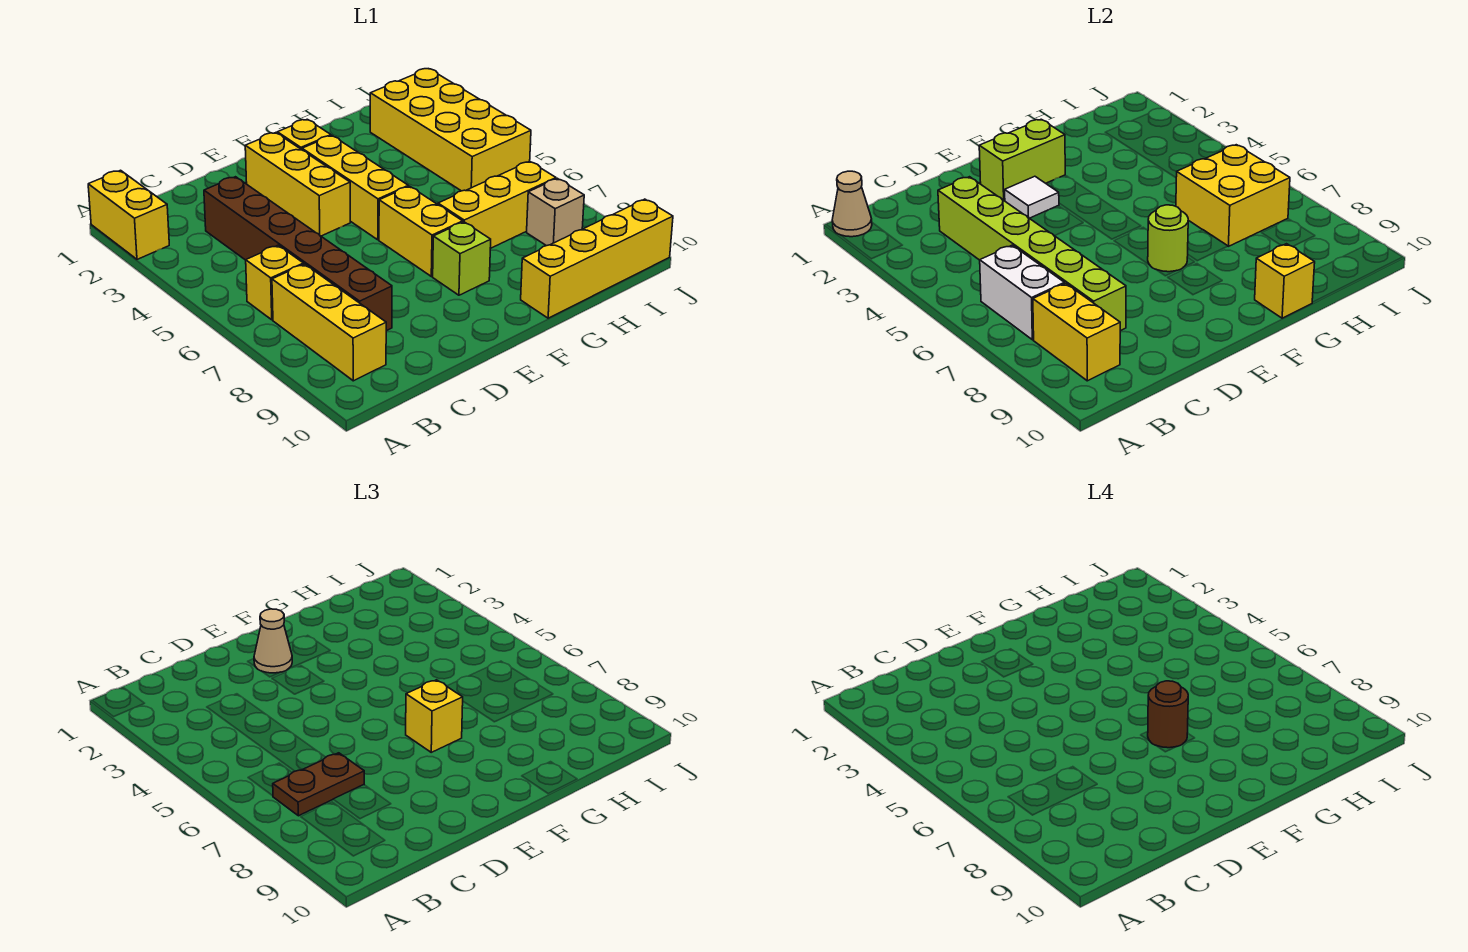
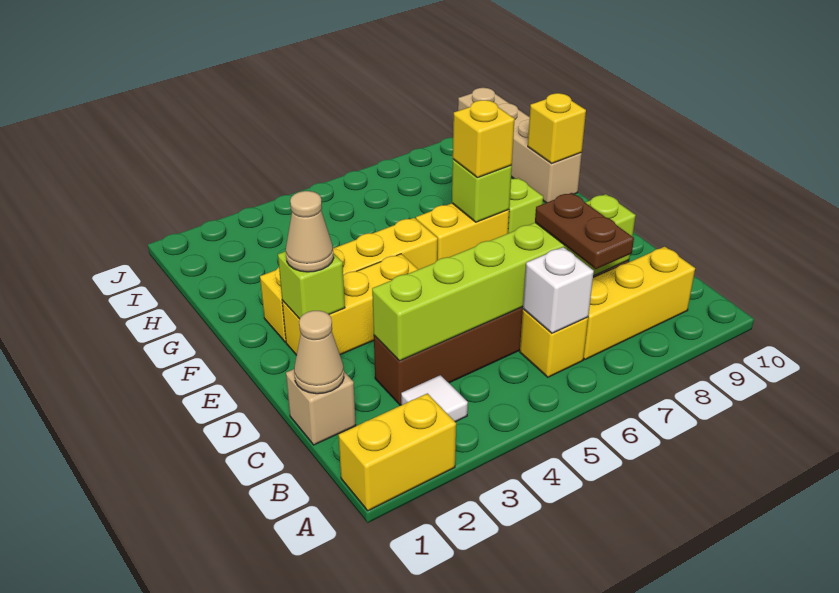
tan 1x1 cone [832,171,872,237] -> tan 1x1 cone moved to [294,311,344,394]
white 1x2 brick [980,245,1064,340] -> white 1x1 brick [523,247,594,333]
yellow 1x2 brick [1033,283,1120,381] -> none
lime 1x2 brick [979,119,1065,201] -> lime 1x1 brick [278,251,345,319]
white 1x1 tile [1005,176,1059,218] -> white 1x1 tile moved to [401,375,468,422]
lime 1x1 round brick [1148,205,1188,272] -> lime 1x1 brick [452,159,512,222]
brown 1x1 round brick [1148,681,1188,748] -> none
yellow 1x3 brick [438,161,556,249] -> none
yellow 1x4 brick [521,199,673,318] -> tan 1x4 brick [458,88,582,203]
yellow 2x2 brick [1176,145,1290,246] -> none
yellow 2x4 brick [370,69,531,191] -> none
tan 1x1 brick [527,178,584,246] -> tan 1x1 brick moved to [286,369,356,445]

